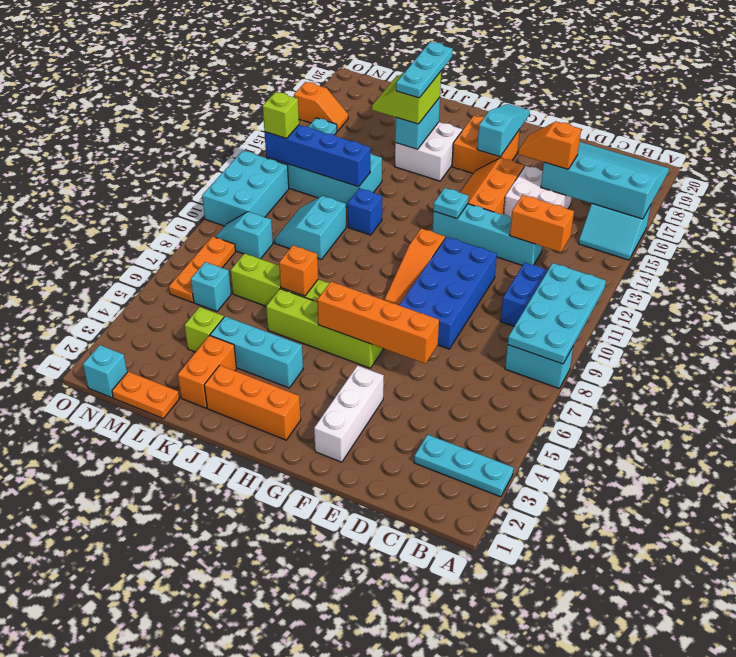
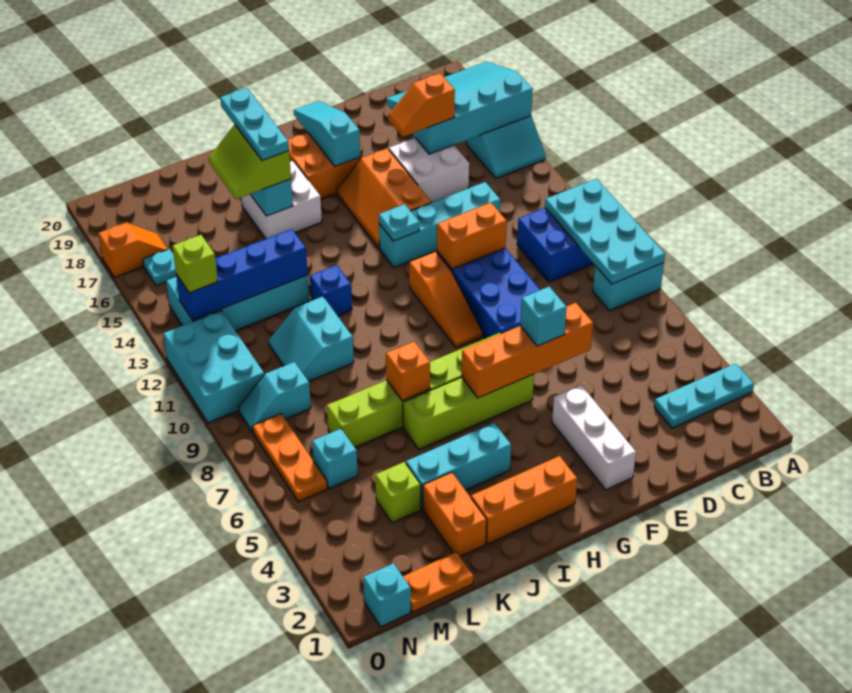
orange 1x2 brick [510,195,574,252] -> orange 1x2 brick moved to [437,203,507,269]
none -> cyan 1x1 brick [520,287,567,346]

